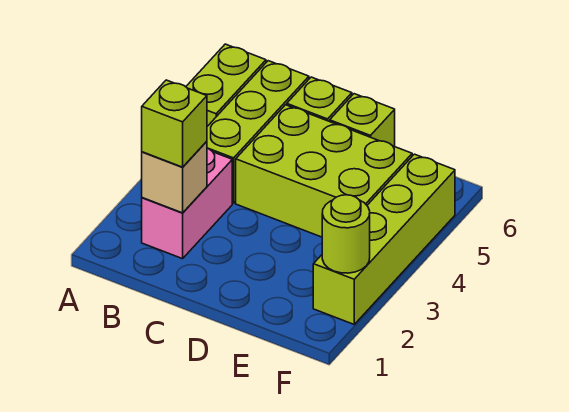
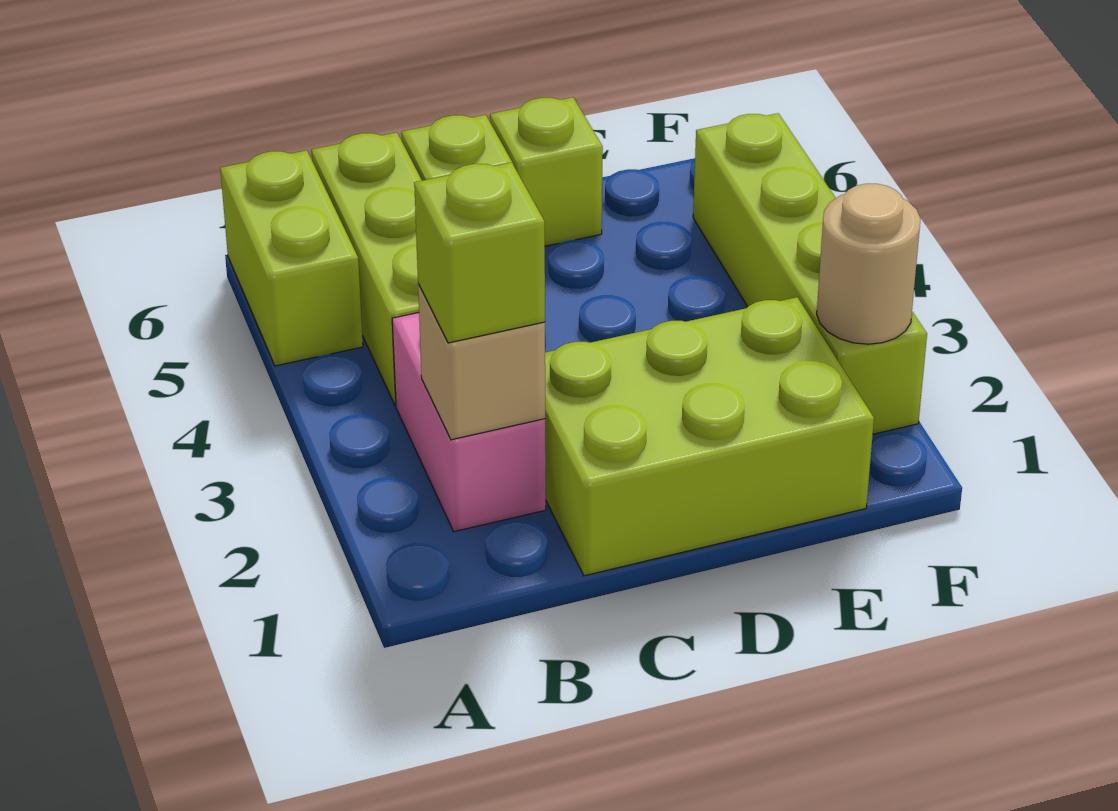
lime 2x3 brick [236,105,412,237] -> lime 2x3 brick moved to [545,297,874,576]
lime 1x1 round brick [322,195,370,273] -> tan 1x1 round brick [817,184,921,344]

